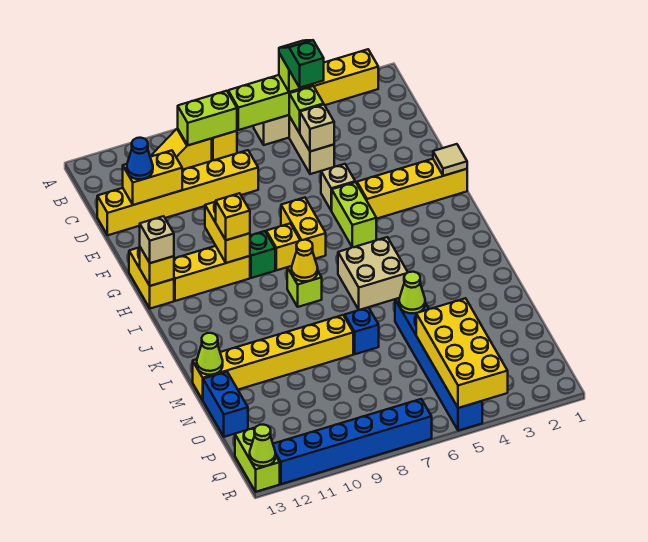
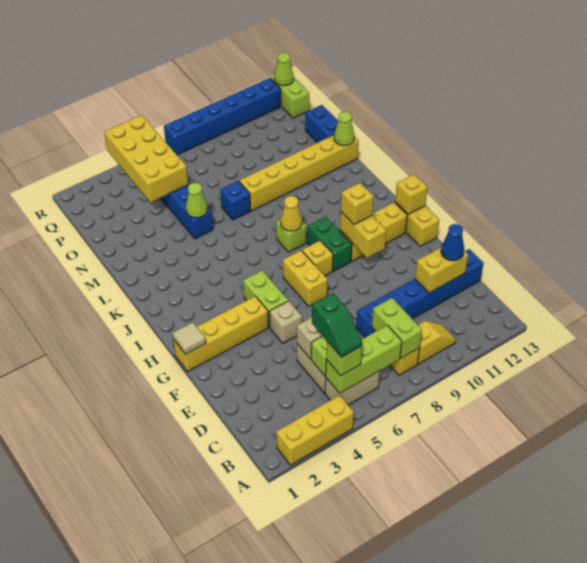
lime 1x2 brick [178,91,237,145] -> lime 1x2 brick turned to [372,298,422,358]
yellow 1x6 brick [97,150,258,235] -> blue 1x6 brick [356,249,484,337]
green 1x1 brick [250,231,275,278] -> green 1x2 brick [308,217,352,271]
tan 1x1 brick [140,216,174,263] -> none
tan 2x2 brick [338,237,408,310] -> none

